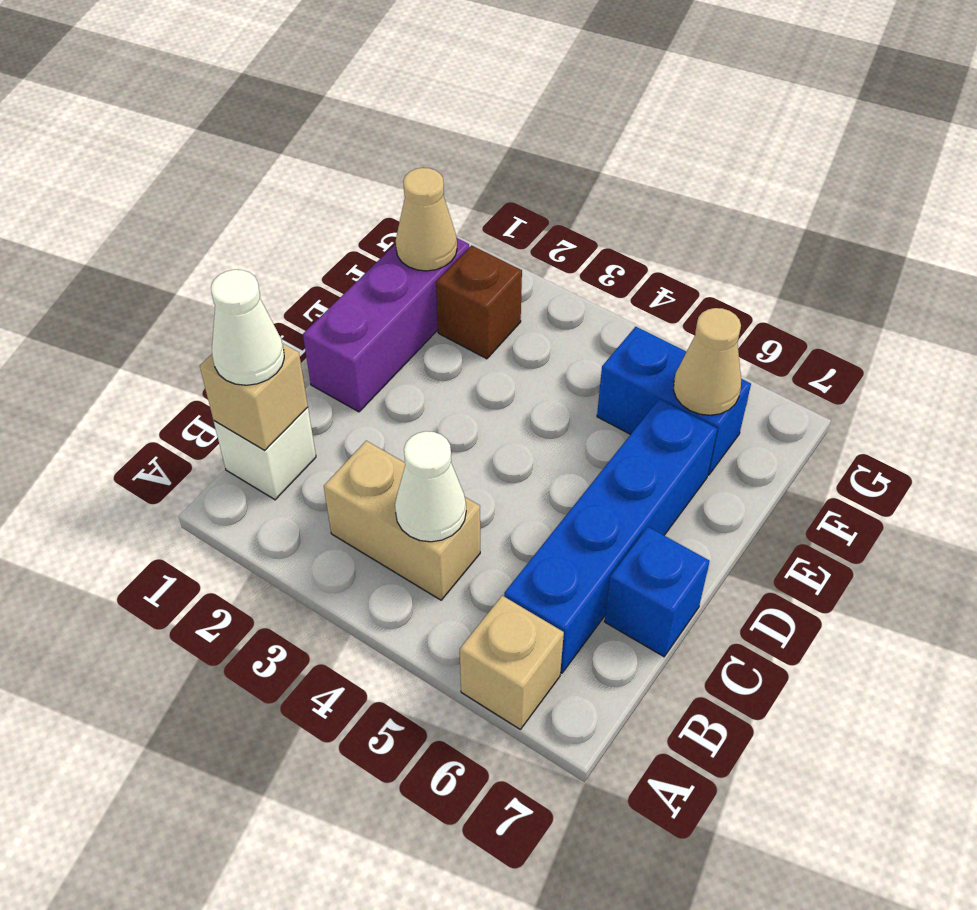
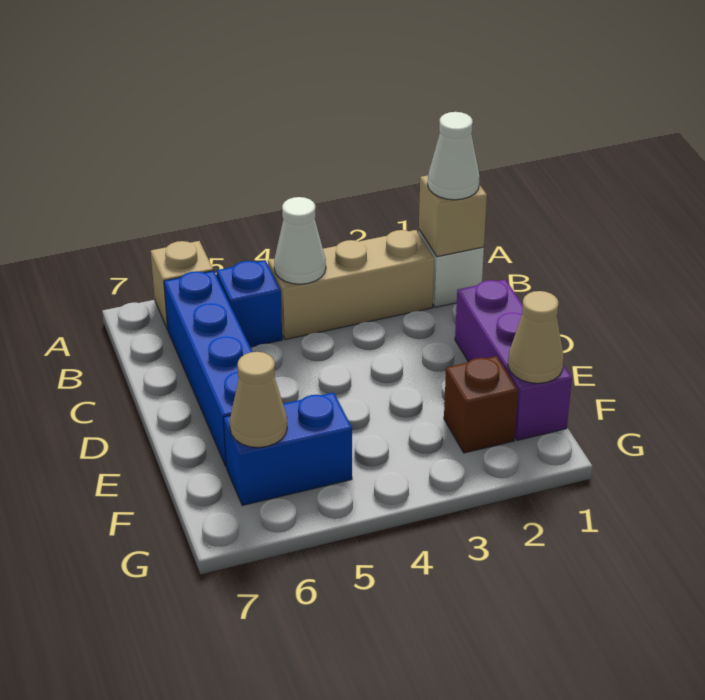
tan 1x2 brick [324,441,480,600] -> tan 1x3 brick [268,230,434,339]
blue 1x1 brick [604,527,710,657] -> blue 1x1 brick moved to [216,260,282,347]

